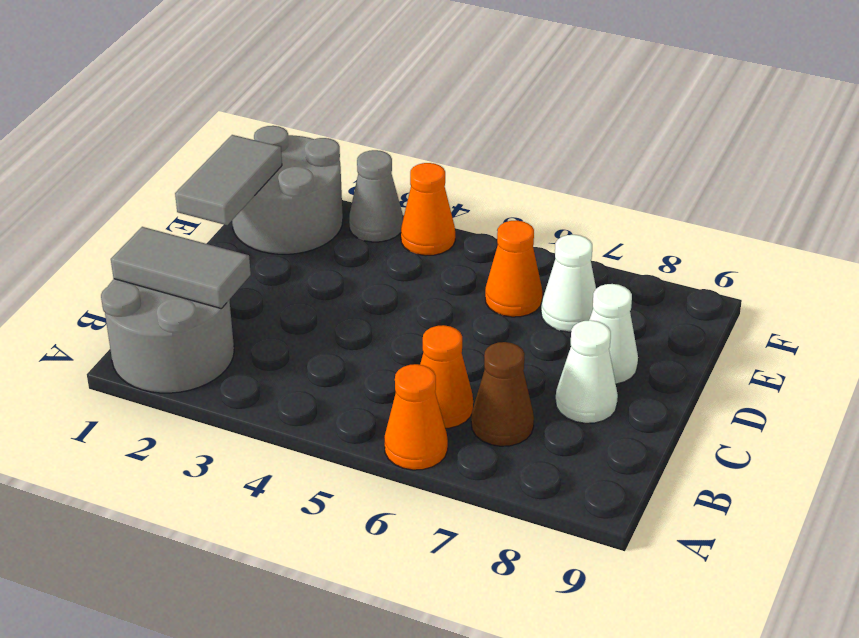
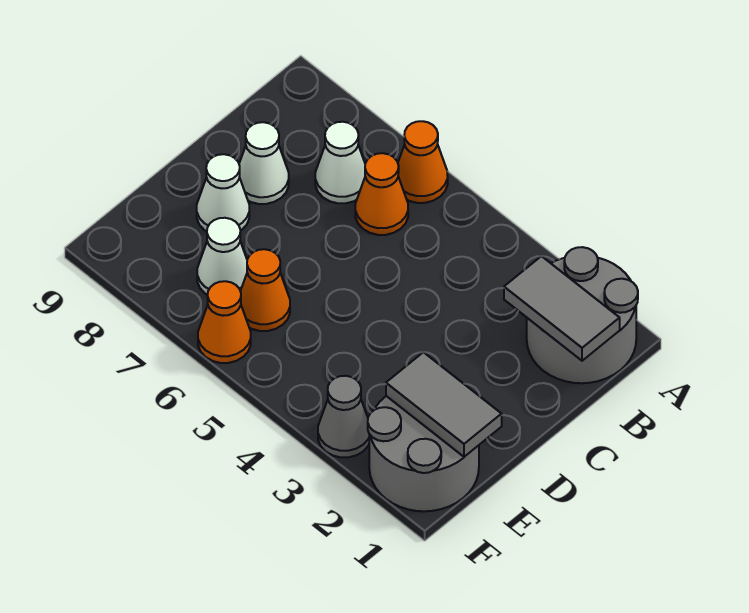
brown 1x1 cone [471,342,534,446] -> white 1x1 cone [315,122,365,203]
grey 1x2 tile [175,135,282,225] -> grey 1x2 tile turned to [386,352,502,457]
orange 1x1 cone [401,163,455,256] -> orange 1x1 cone moved to [198,281,251,363]

